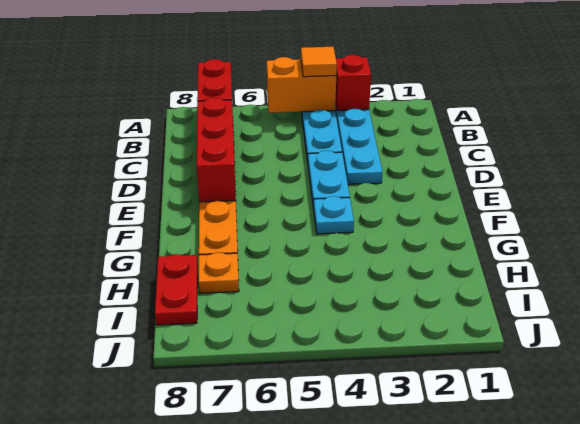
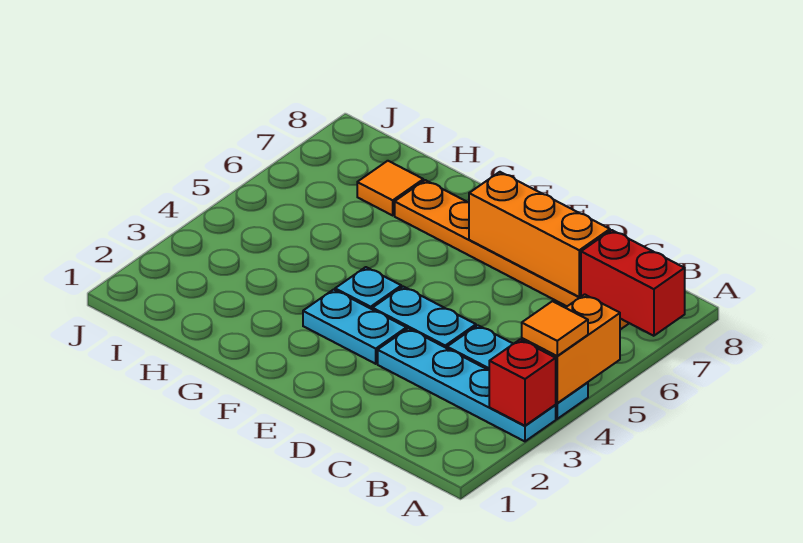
red 1x3 brick [197,98,236,202] -> orange 1x3 brick [469,172,610,297]
none -> cyan 1x2 plate [303,290,406,364]
orange 1x1 plate [199,253,239,293] -> orange 1x1 tile [357,161,423,215]
red 1x2 plate [155,254,198,325] -> none

